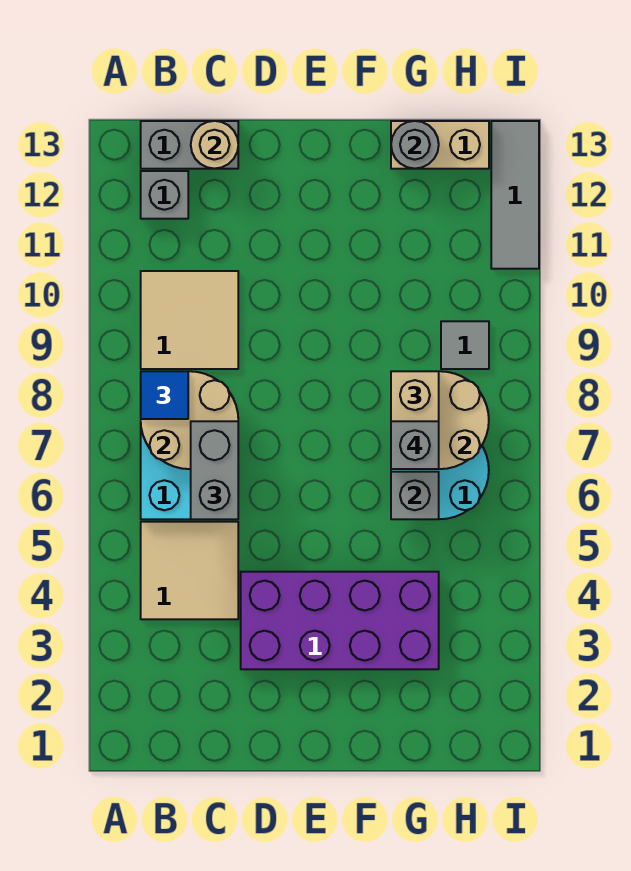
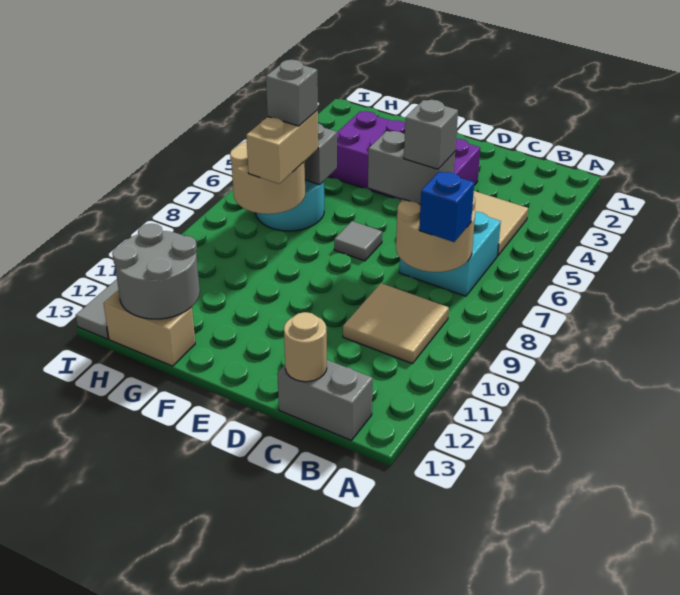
blue 1x1 tile [141,371,188,419] -> blue 1x1 brick [419,171,474,242]
grey 1x1 brick [141,171,188,219] -> grey 1x1 brick moved to [404,100,458,169]
grey 1x2 brick [191,421,238,519] -> grey 1x2 brick turned to [368,131,455,205]
grey 1x1 round brick [391,121,439,169] -> grey 2x2 round brick [112,224,200,319]
grey 1x1 tile [441,321,489,369] -> grey 1x1 tile moved to [334,221,382,261]

